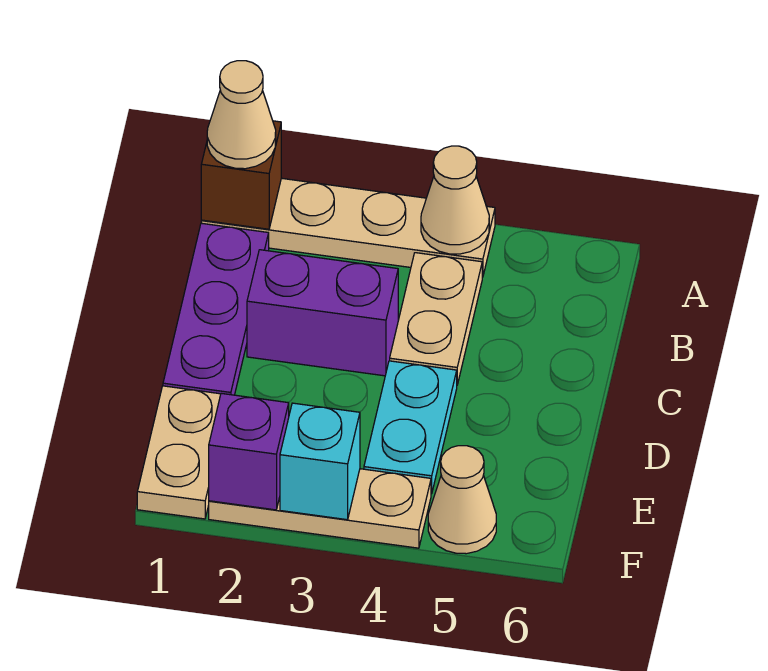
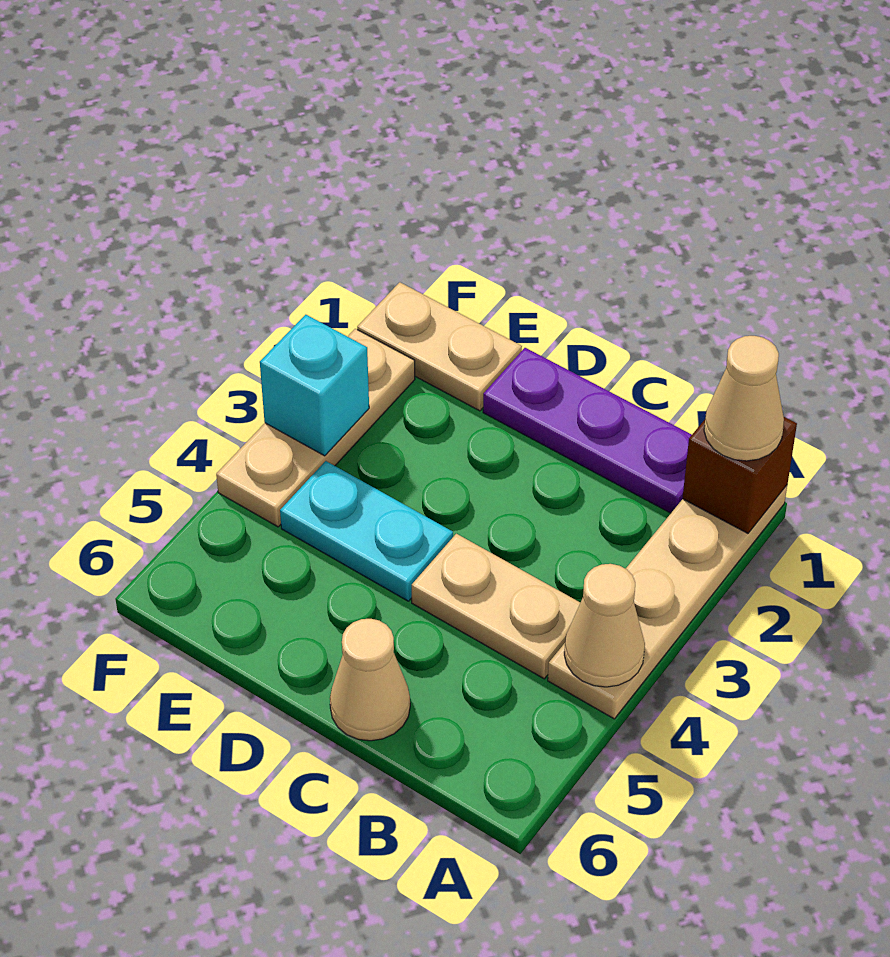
purple 1x2 brick [247,250,398,376] -> none
purple 1x1 brick [209,393,289,510] -> none
tan 1x1 cone [428,446,496,554] -> tan 1x1 cone moved to [330,619,410,741]

